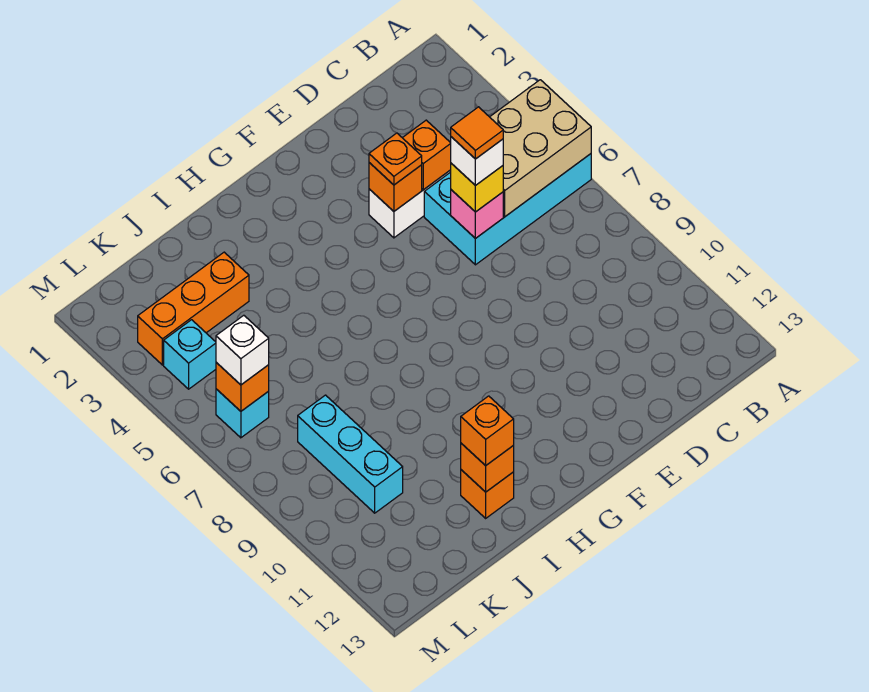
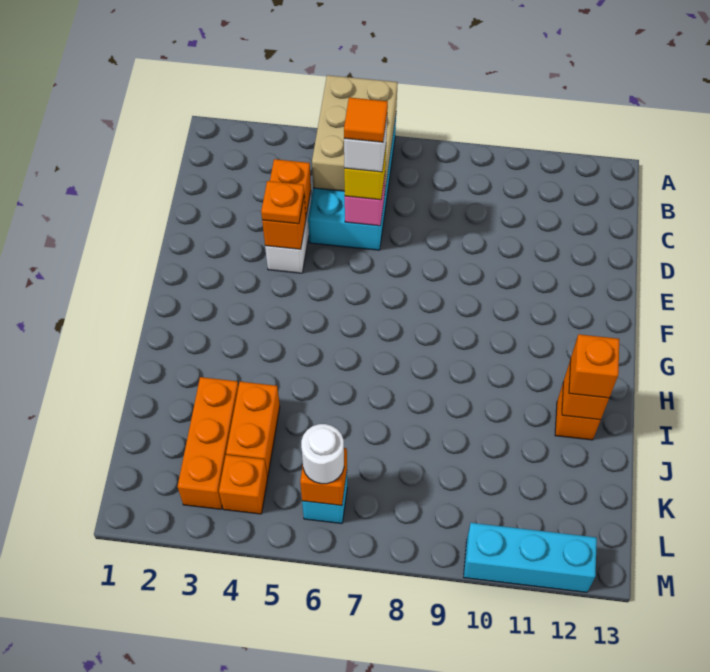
none -> orange 1x2 brick [226,382,280,477]
cyan 1x3 brick [298,395,403,513] -> cyan 1x3 brick moved to [464,523,597,592]
cyan 1x1 brick [164,320,216,389] -> orange 1x1 brick [219,455,268,514]
white 1x1 brick [216,315,269,385] -> white 1x1 round brick [301,424,344,484]

